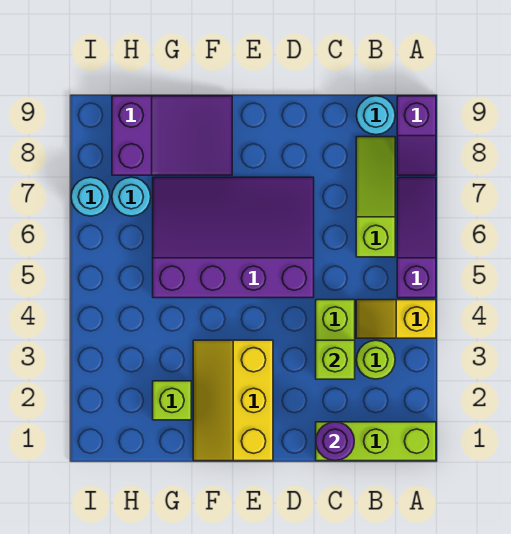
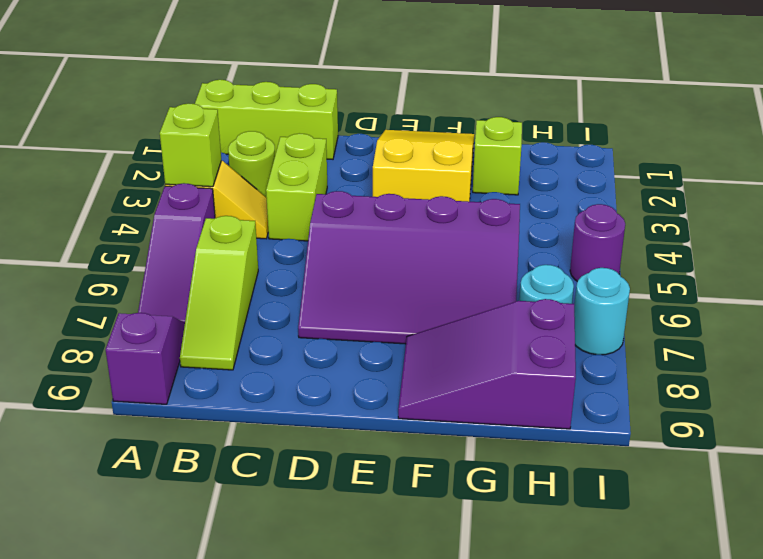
cyan 1x1 round brick [357,96,395,135] -> none
purple 1x1 round brick [316,422,354,461] -> purple 1x1 round brick moved to [570,204,625,281]
lime 1x1 brick [316,340,355,379] -> lime 1x1 brick moved to [160,103,221,187]
yellow 2x3 slope [193,340,273,461] -> yellow 2x3 slope turned to [373,130,474,202]

